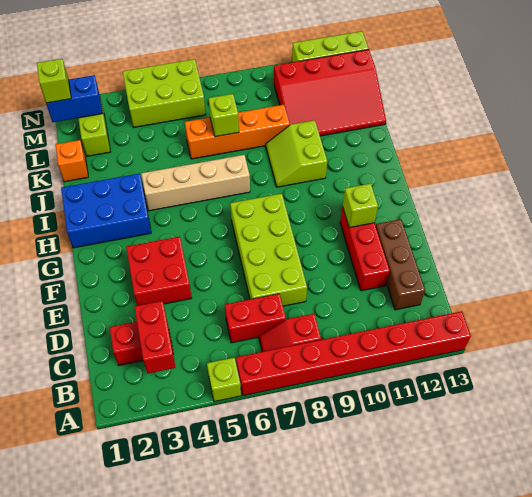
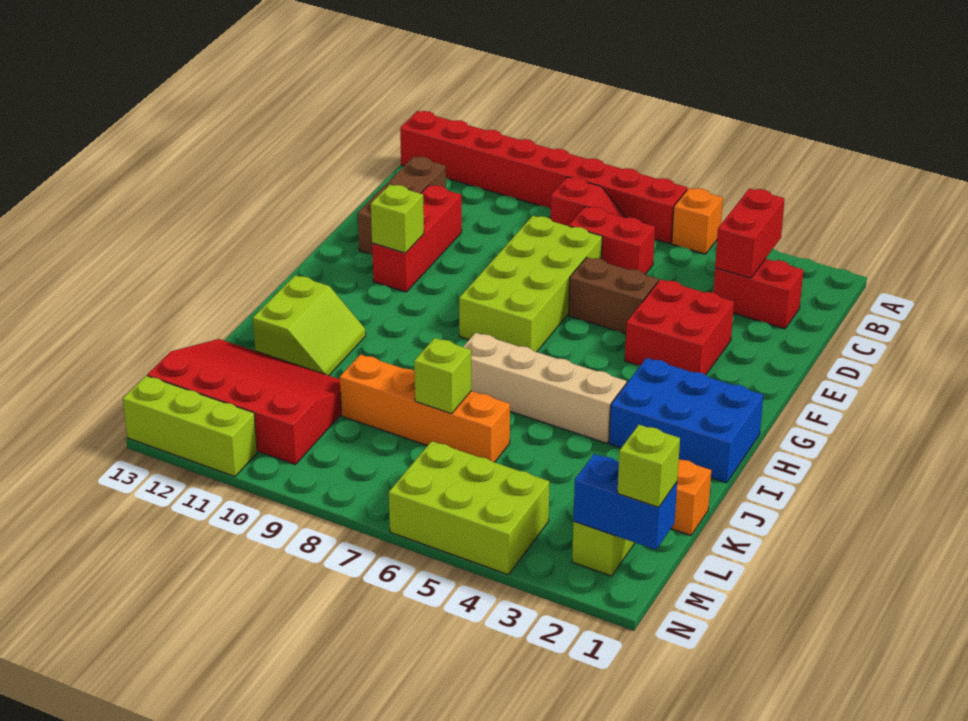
lime 1x1 brick [207,358,241,402] -> orange 1x1 brick [672,188,723,254]
none -> brown 1x2 brick [569,257,659,334]
lime 2x2 slope [266,120,327,187] -> lime 2x2 slope moved to [253,275,366,375]

